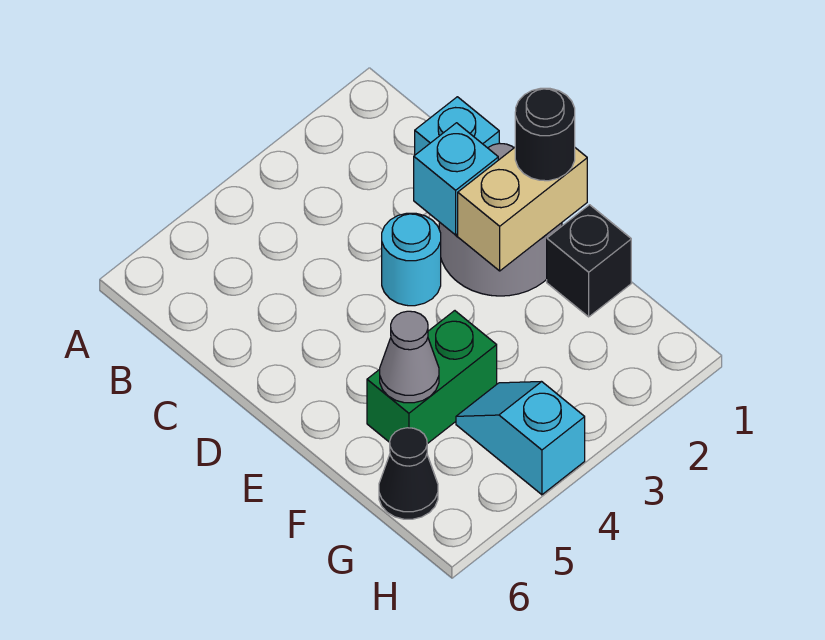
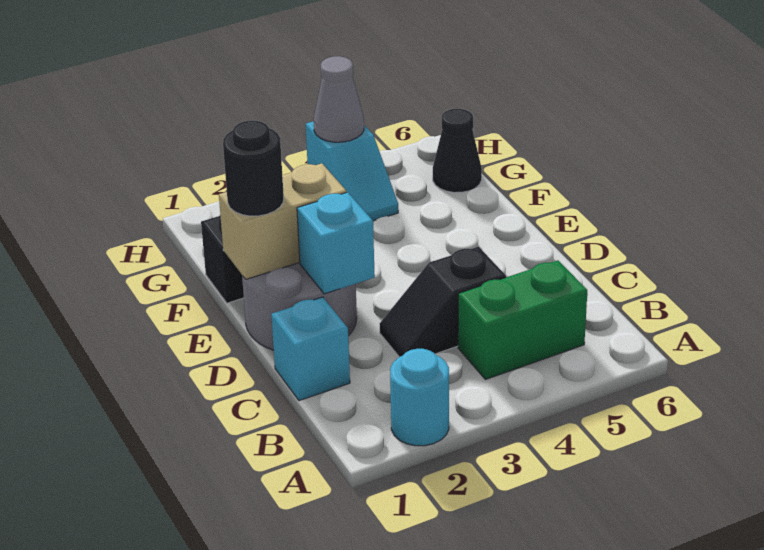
none -> black 1x2 slope [379,246,506,357]
cyan 1x1 round brick [382,213,441,306] -> cyan 1x1 round brick moved to [390,349,449,446]
green 1x2 brick [367,311,497,444] -> green 1x2 brick moved to [458,260,587,379]
grey 1x1 cone [380,311,439,403] -> grey 1x1 cone moved to [314,56,364,142]

